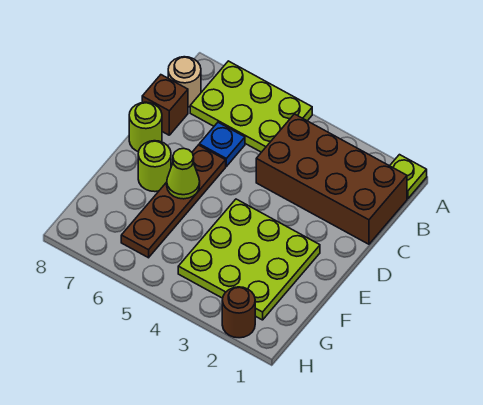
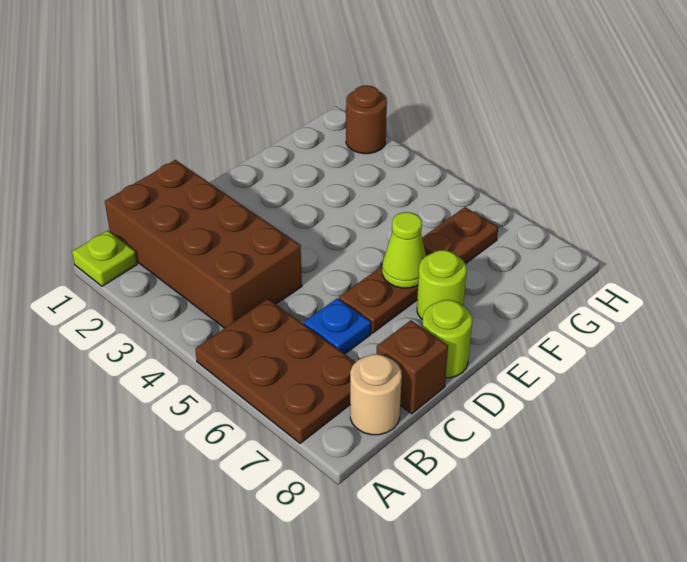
lime 2x3 plate [190,61,312,152] -> brown 2x3 plate [195,299,356,443]
lime 3x3 plate [178,199,320,320] -> none

